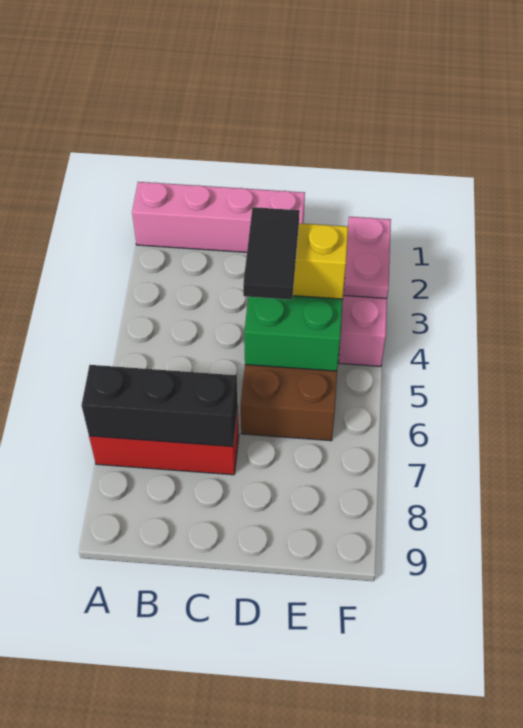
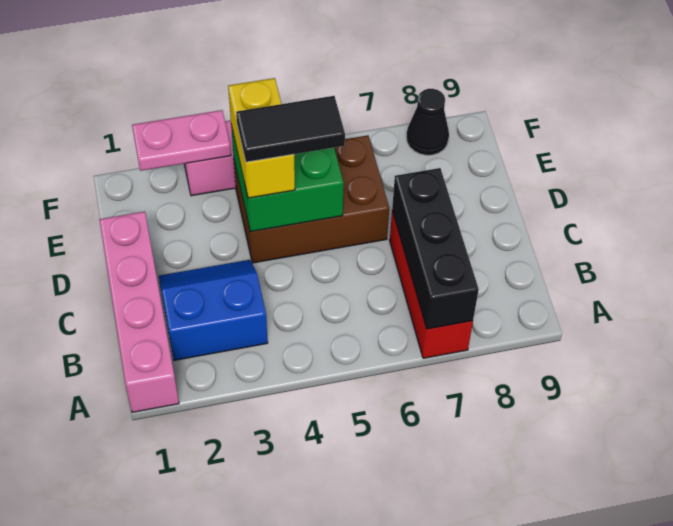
none -> blue 2x2 slope [159,260,268,360]
none -> black 1x1 cone [406,89,449,155]

